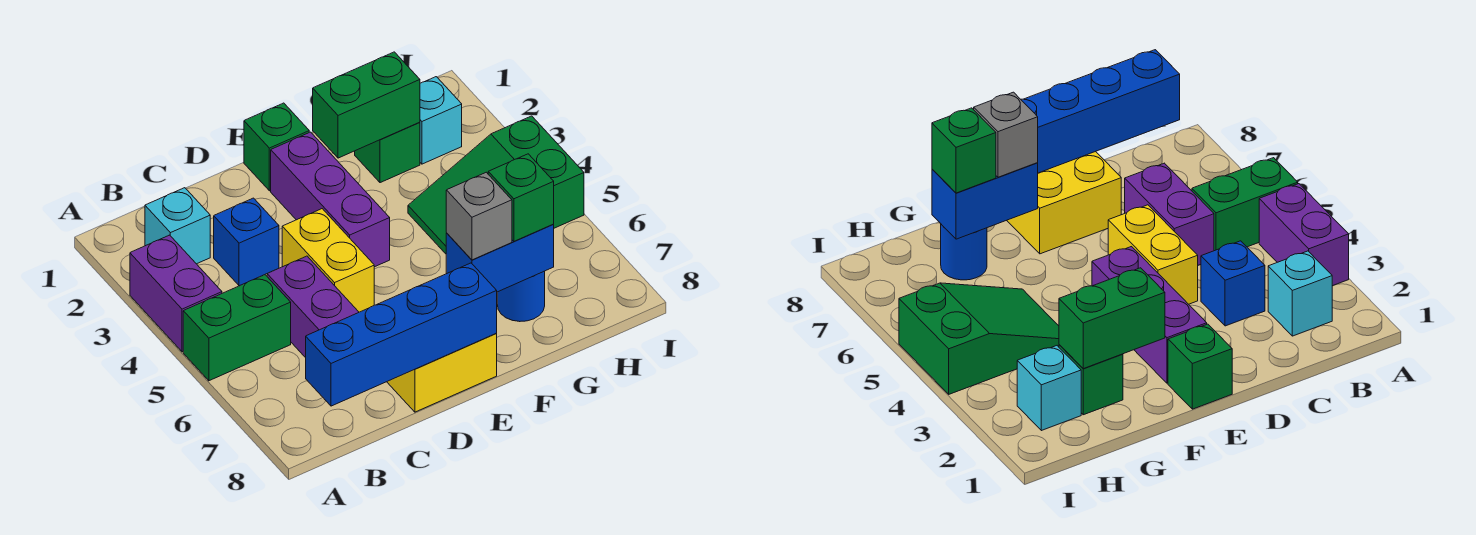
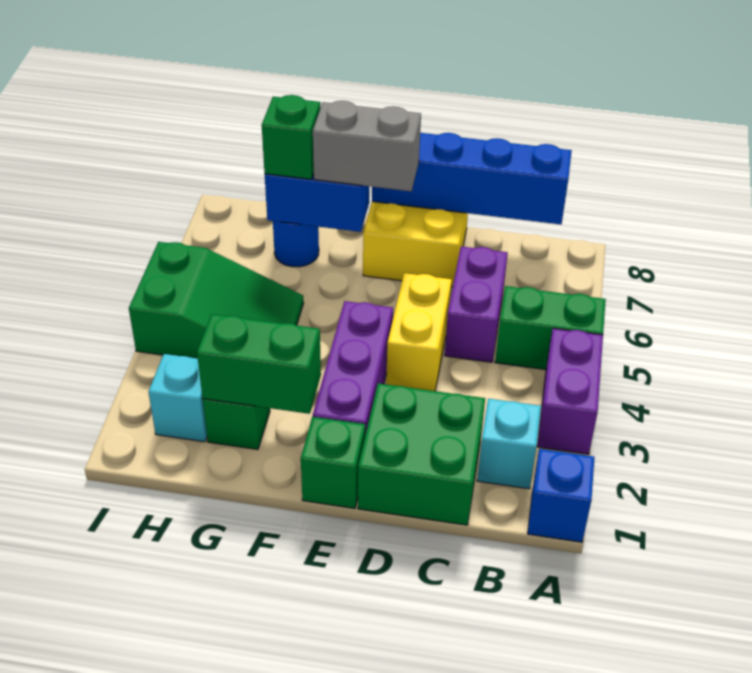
none -> green 2x2 brick [358,383,485,525]
blue 1x1 brick [214,198,279,286] -> blue 1x1 brick moved to [528,449,595,542]
grey 1x1 brick [446,172,512,260] -> grey 1x2 brick [313,101,421,191]

